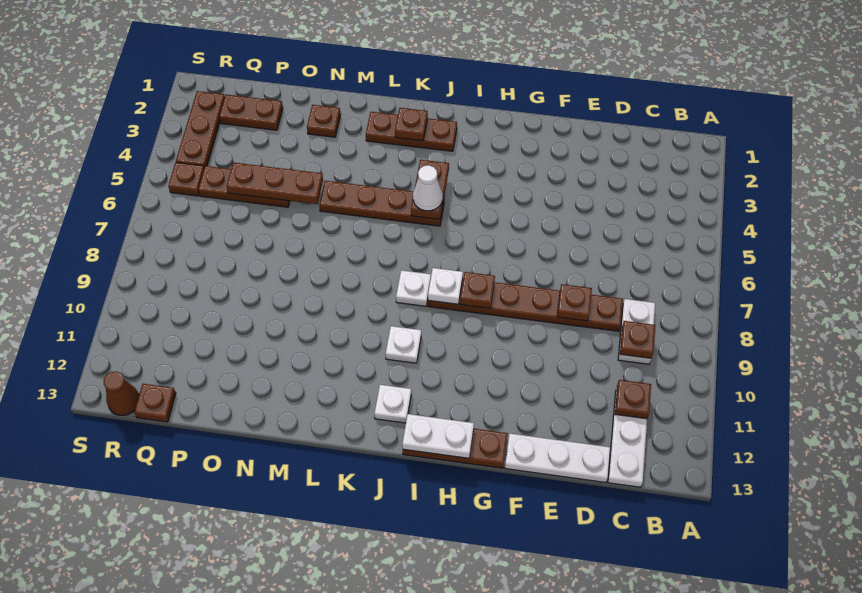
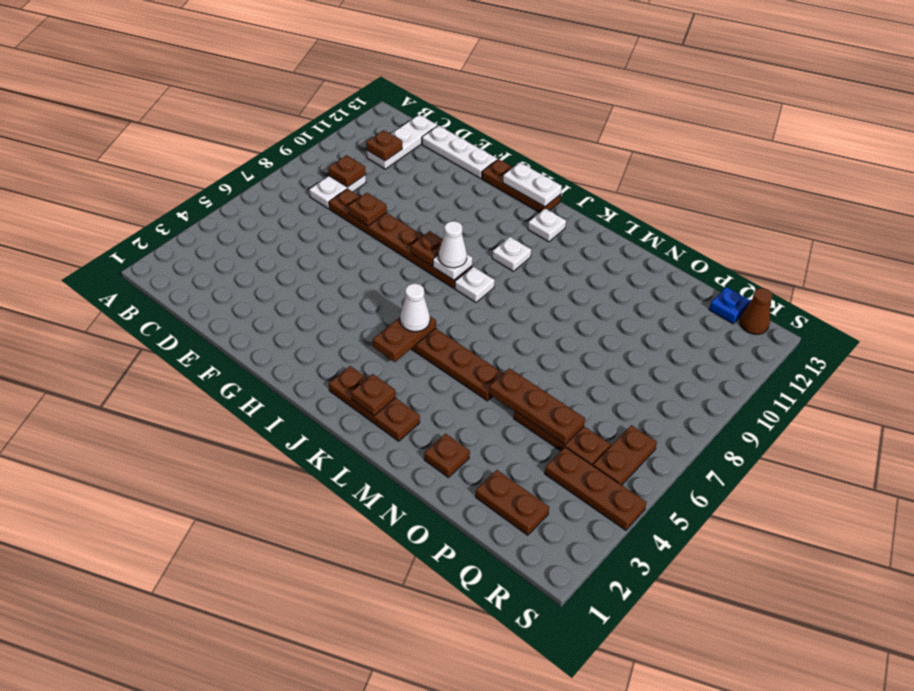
none -> white 1x1 cone [439,221,467,268]
brown 1x1 plate [134,384,176,422] -> blue 1x1 plate [709,287,750,324]
brown 1x3 plate [176,91,225,168] -> brown 1x3 plate turned to [545,447,647,530]
brown 1x1 plate [168,162,204,196] -> brown 1x2 plate [593,425,657,485]

